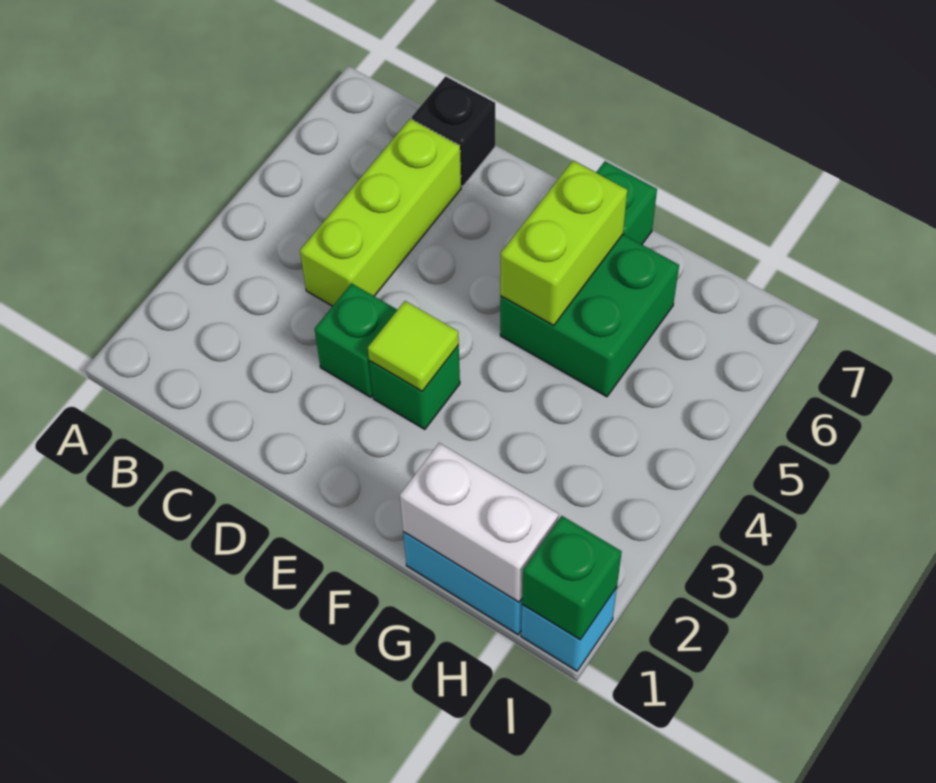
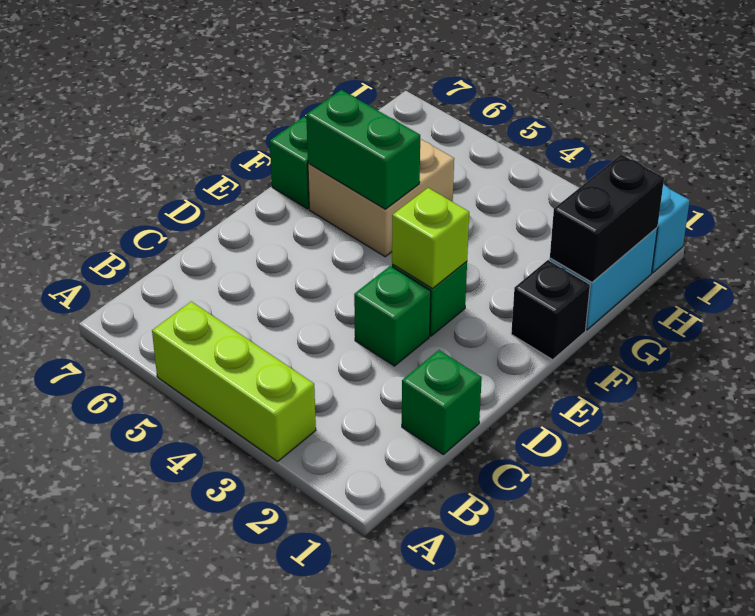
lime 1x3 brick [300,119,461,306] -> lime 1x3 brick moved to [152,301,316,461]
black 1x1 brick [412,76,495,186] -> black 1x1 brick moved to [511,260,590,360]
lime 1x1 tile [368,301,459,391] -> lime 1x1 brick [392,188,469,288]
green 2x2 brick [500,235,679,397] -> tan 2x2 brick [308,139,454,257]
lime 1x2 brick [500,161,627,326] -> green 1x2 brick [306,90,420,209]
white 1x2 brick [400,443,559,602] -> black 1x2 brick [550,154,664,282]
green 1x1 brick [522,516,622,640] -> green 1x1 brick moved to [402,350,482,455]

